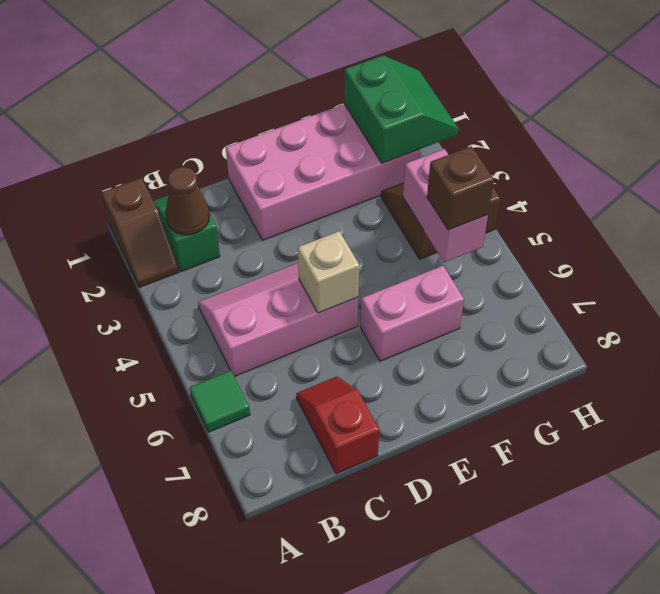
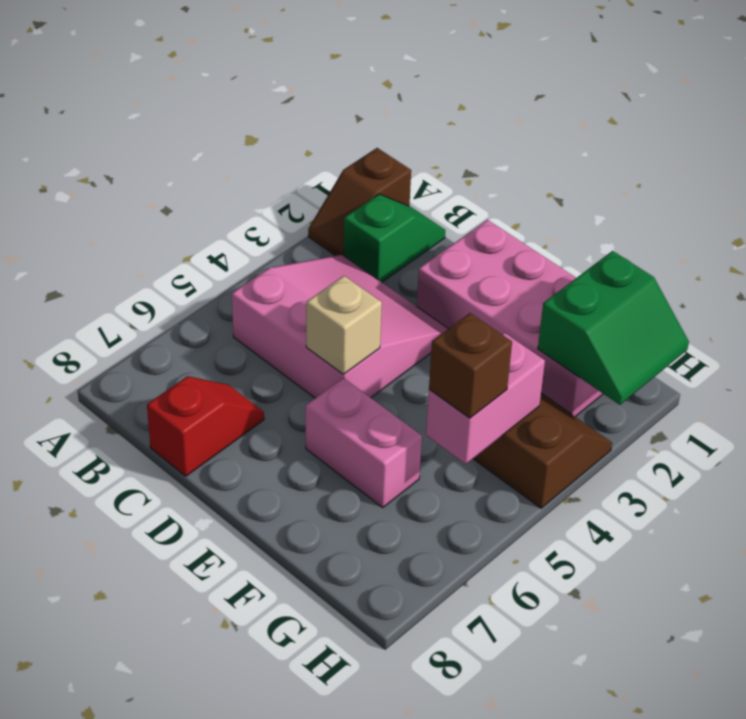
green 1x1 tile [190,371,250,432] -> none
brown 1x1 cone [165,167,210,235] -> none
pink 2x3 slope [198,263,358,376] -> pink 3x3 slope [232,255,448,398]

